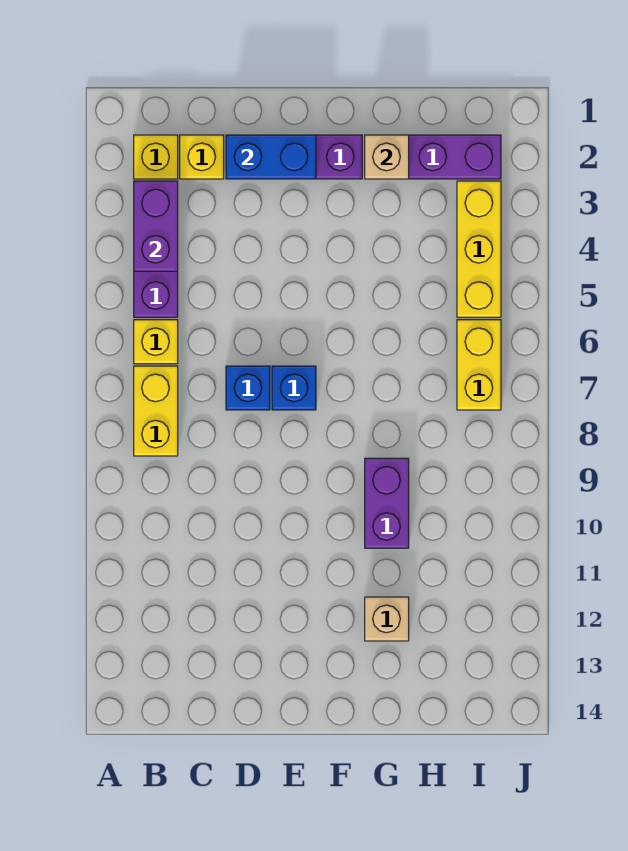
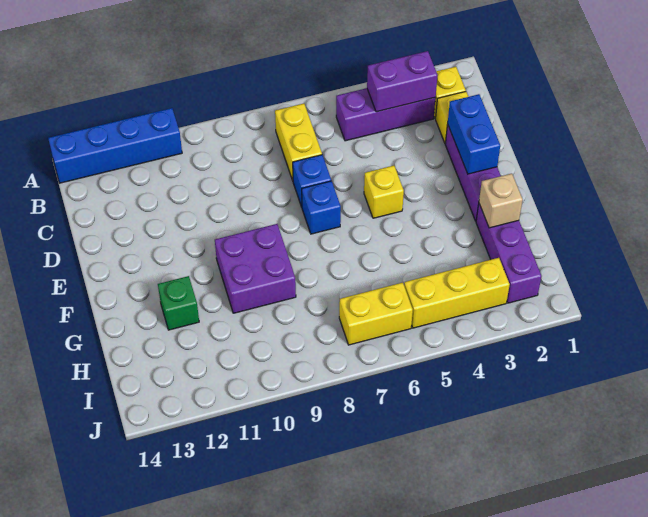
none -> blue 1x4 brick [48,108,182,183]
yellow 1x1 brick [134,320,178,364] -> yellow 1x1 brick moved to [364,166,404,218]
yellow 1x2 brick [134,366,178,456] -> yellow 1x2 brick turned to [275,104,322,180]
purple 1x2 brick [365,458,409,548] -> purple 2x2 brick [215,224,296,313]
tan 1x1 brick [365,597,409,641] -> green 1x1 brick [158,276,199,330]

